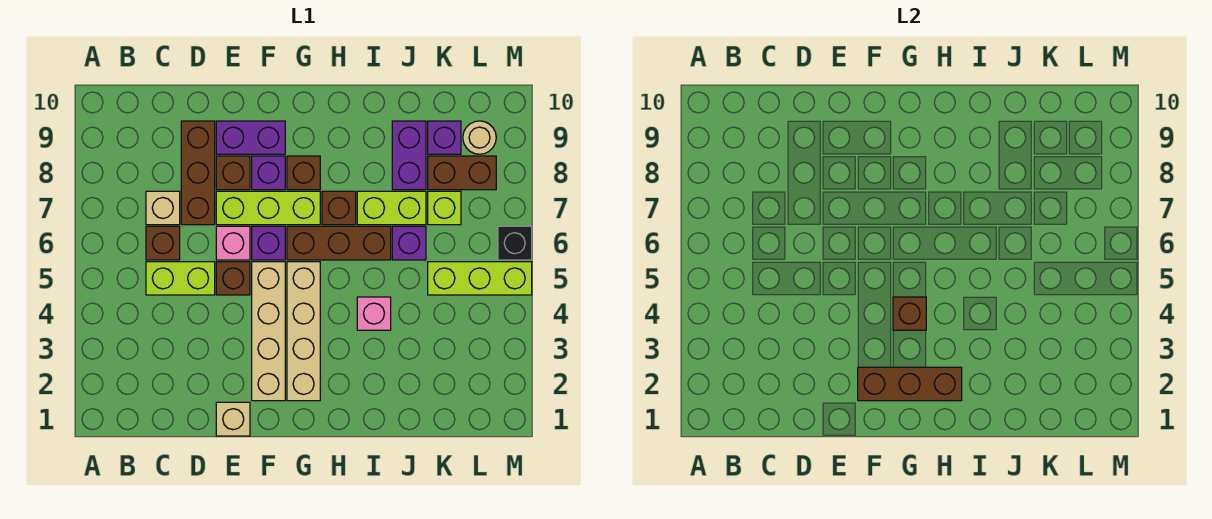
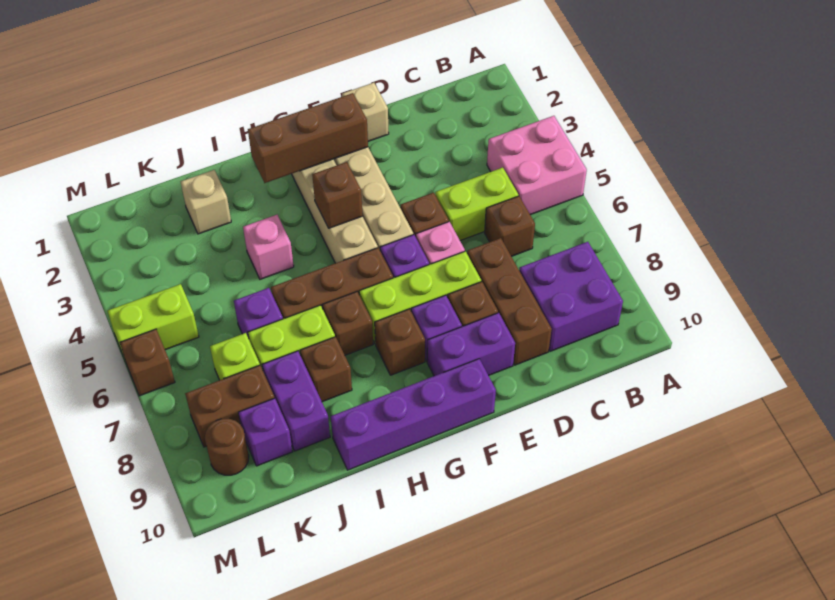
none -> pink 2x2 brick [487,116,587,215]
none -> purple 2x2 brick [519,242,623,351]
tan 1x1 brick [146,191,180,225] -> tan 1x1 brick moved to [181,170,231,234]
none -> purple 1x4 brick [331,359,496,470]
none -> brown 1x1 brick [300,337,352,402]
lime 1x3 brick [428,262,532,295] -> lime 1x2 brick [107,284,199,359]
tan 1x1 round brick [463,121,496,154] -> brown 1x1 round brick [205,419,249,475]
black 1x1 brick [498,226,532,260] -> brown 1x1 brick [120,329,175,396]

